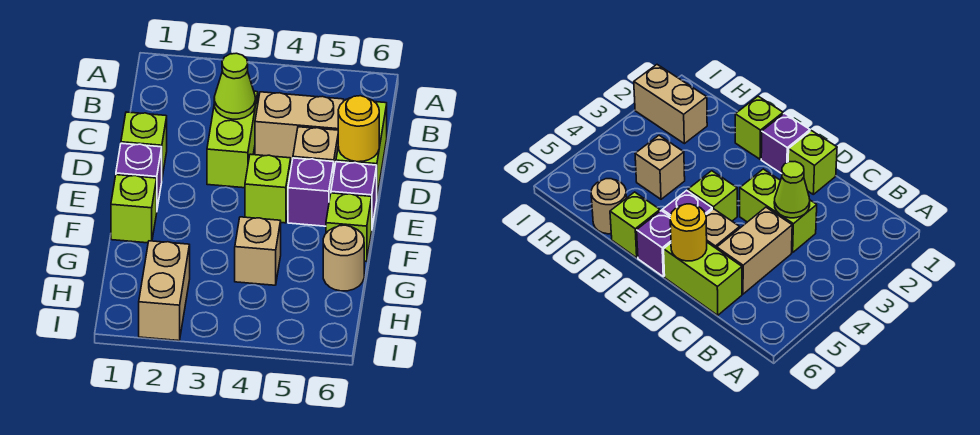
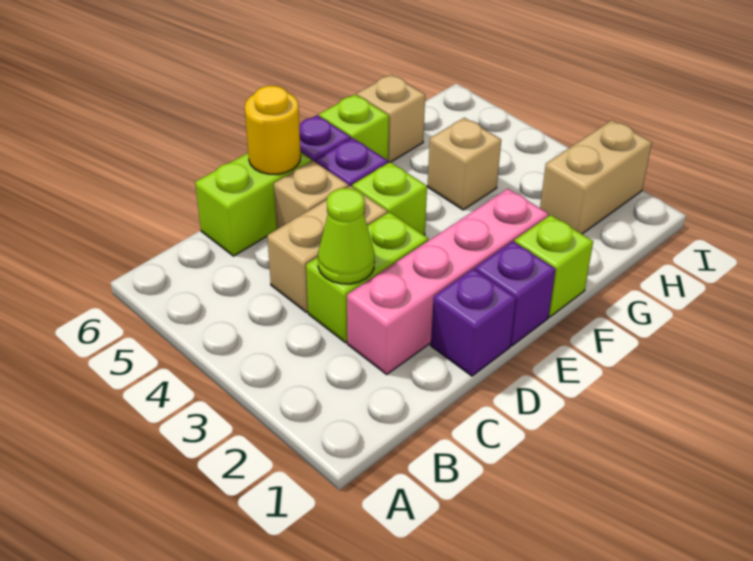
none -> pink 1x4 brick [347,189,548,374]
tan 1x2 brick [255,92,344,160] -> tan 1x2 brick turned to [267,186,387,312]
lime 1x1 brick [121,112,167,177] -> purple 1x1 brick [431,269,516,376]
tan 1x1 round brick [323,225,364,291] -> tan 1x1 brick [357,74,425,162]

